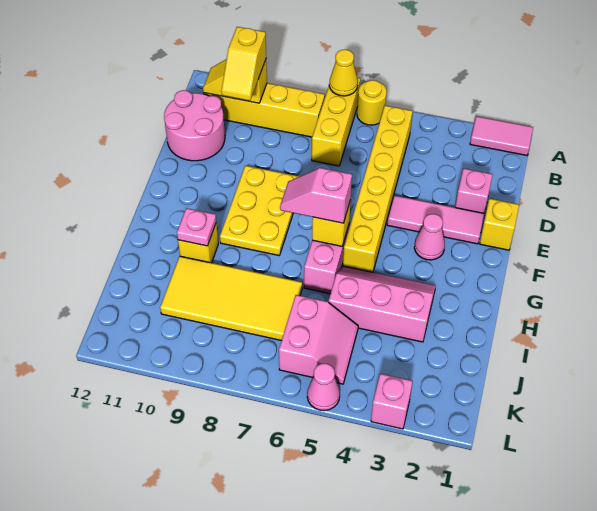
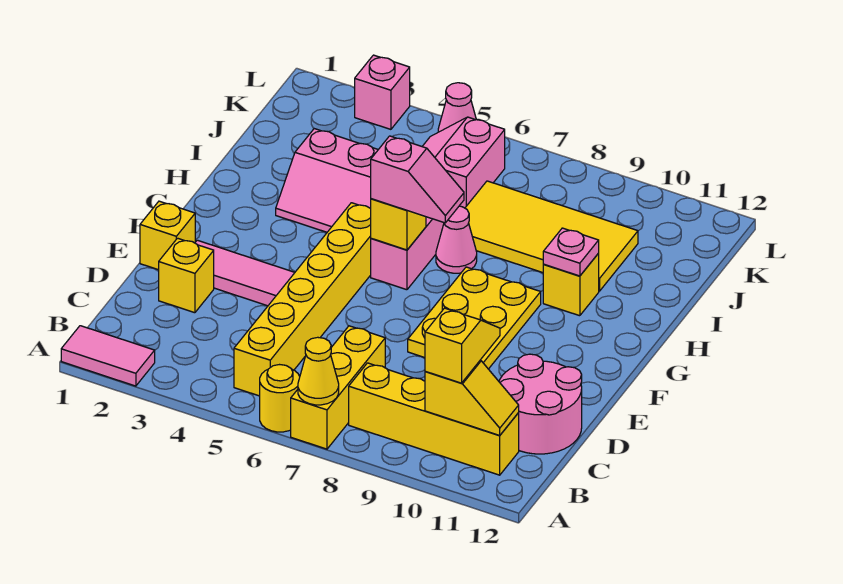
pink 1x1 brick [455,168,493,213] -> yellow 1x1 brick [159,238,214,313]
pink 1x1 cone [414,214,445,260] -> pink 1x1 cone moved to [436,206,477,273]

